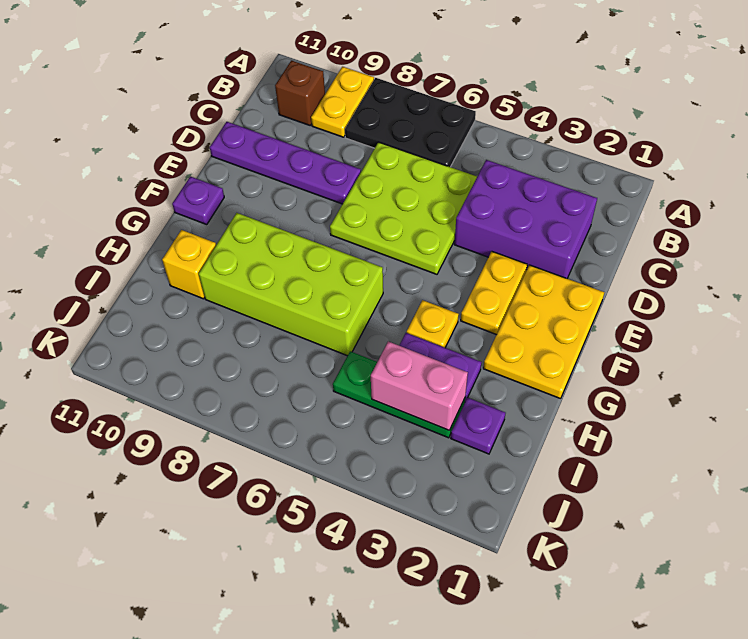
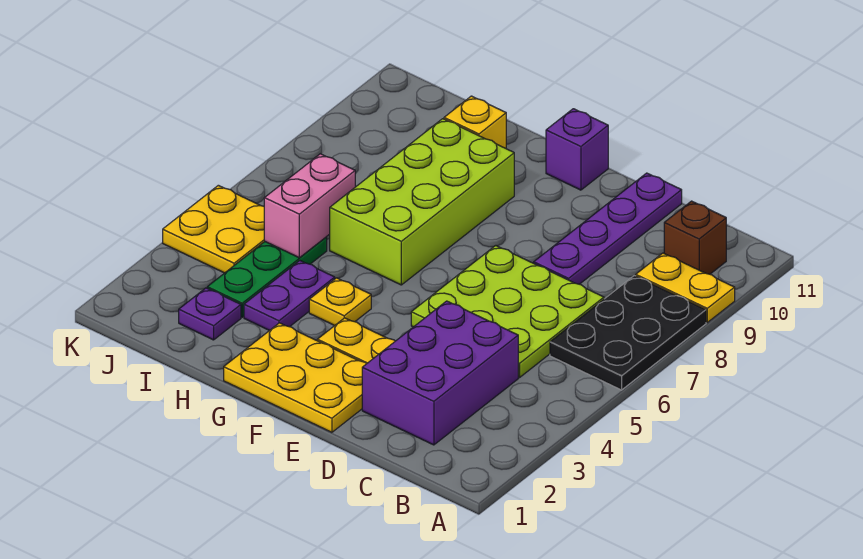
purple 1x1 plate [172,176,224,224] -> purple 1x1 brick [546,109,608,190]
pink 1x2 brick [371,341,468,430] -> pink 1x2 brick moved to [264,154,355,258]
none -> yellow 2x2 plate [163,185,265,273]

